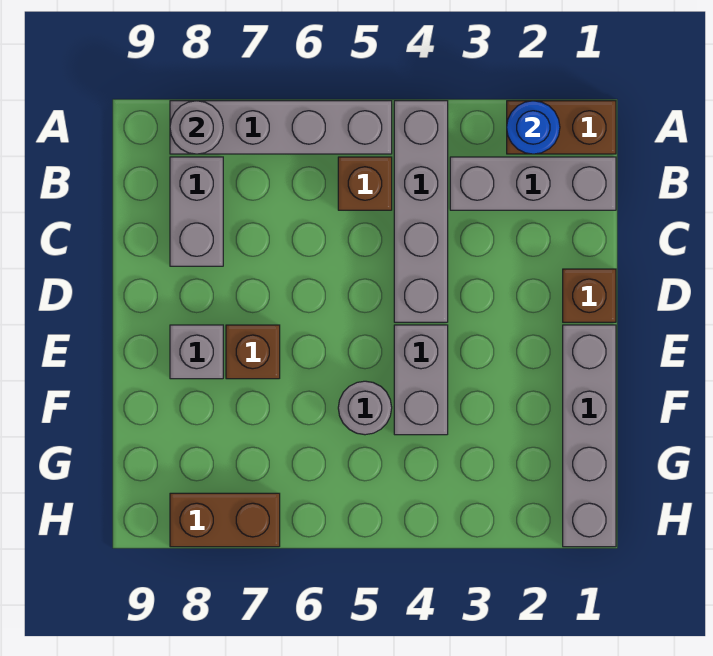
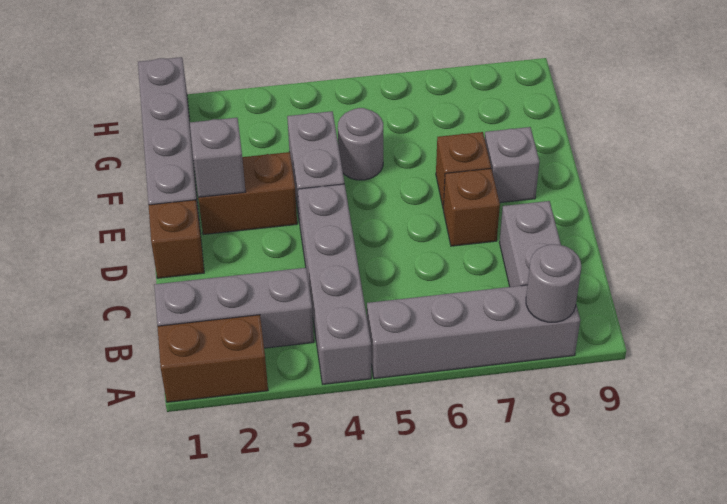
blue 1x1 round brick [507,101,560,154] -> none
brown 1x1 brick [338,157,392,210] -> brown 1x1 brick moved to [443,169,500,246]
none -> grey 1x1 brick [190,118,245,197]
brown 1x2 brick [170,493,280,547] -> brown 1x2 brick moved to [198,152,297,235]

